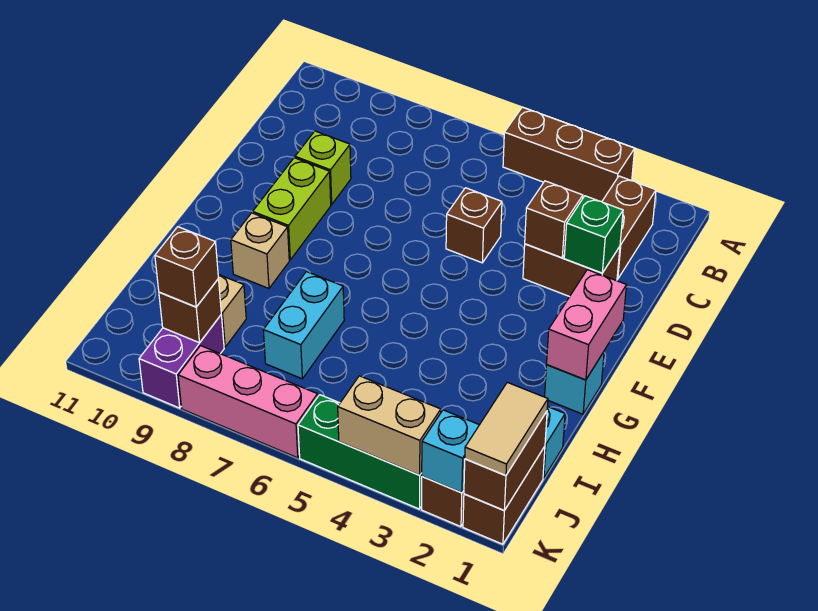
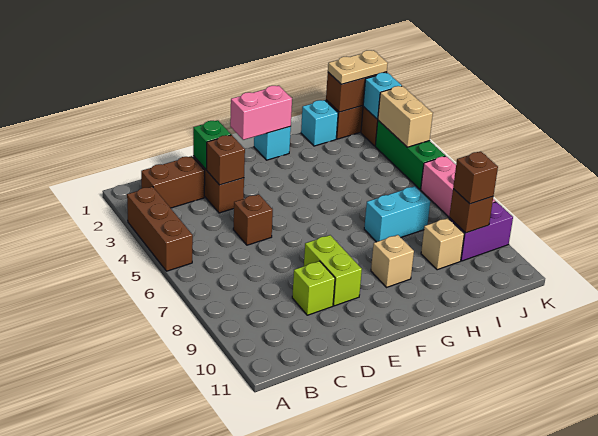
lime 1x2 brick [253,158,331,260] -> lime 1x2 brick turned to [304,235,362,306]
tan 1x2 tile [465,382,548,476] -> tan 1x2 plate [328,50,388,84]

